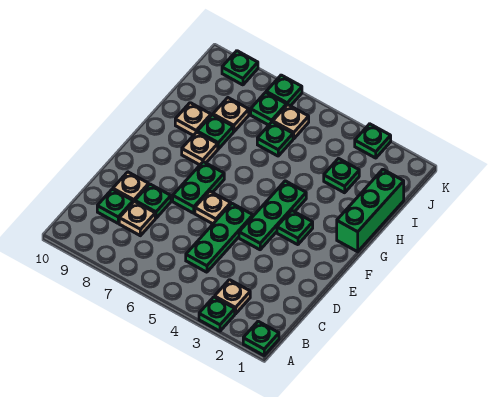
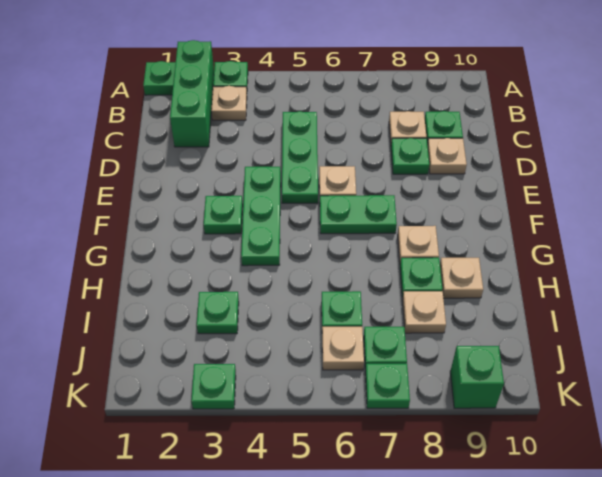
green 1x2 plate [173,162,224,213] -> green 1x2 plate turned to [320,195,397,234]
green 1x3 brick [337,169,404,252] -> green 1x3 brick moved to [170,40,214,147]
green 1x1 plate [222,51,258,85] -> green 1x1 brick [450,346,504,408]

